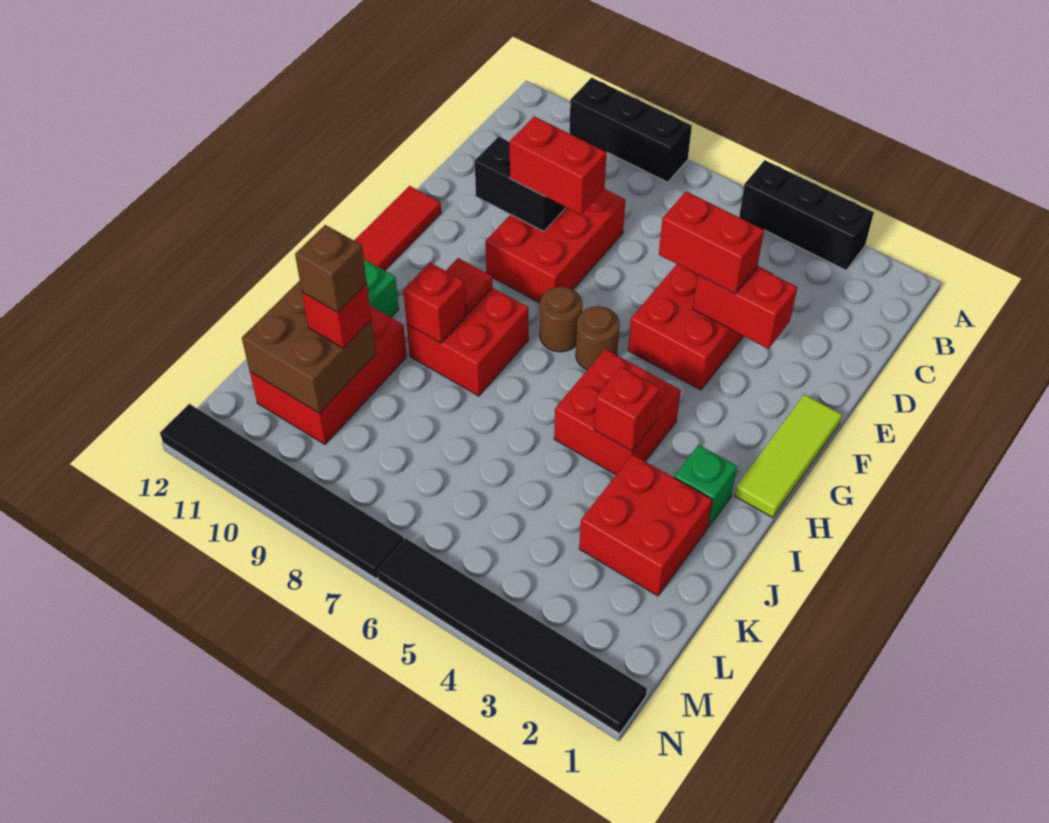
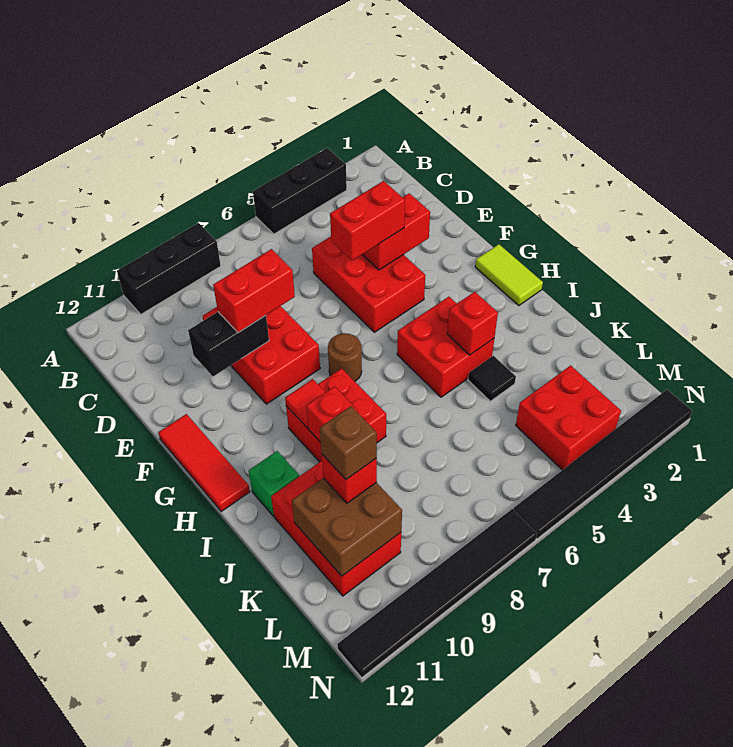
lime 1x3 tile [734,394,842,518] -> lime 1x2 tile [475,244,543,306]
brown 1x1 round brick [576,306,620,370] -> none
green 1x1 brick [674,445,737,527] -> none
red 2x2 brick [579,455,712,596] -> red 2x2 brick moved to [516,366,621,470]
none -> black 1x1 tile [468,356,516,401]

